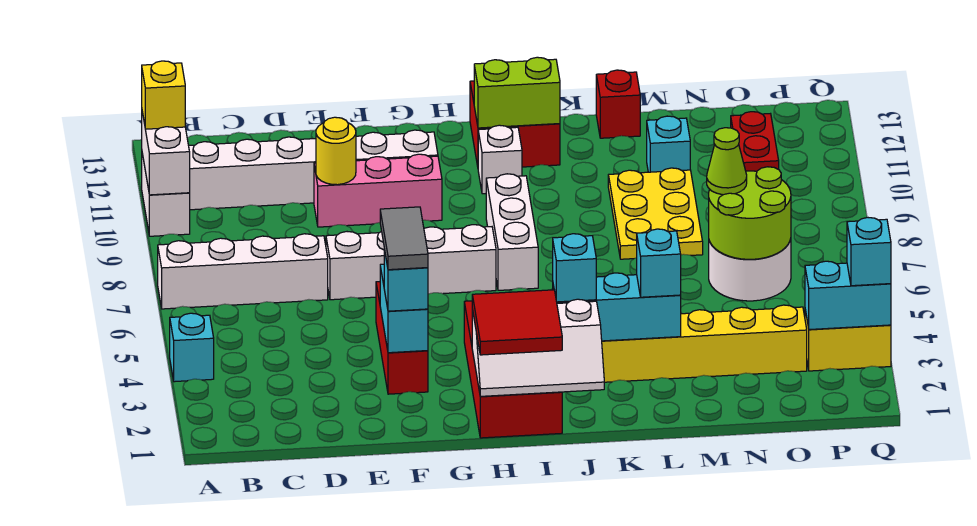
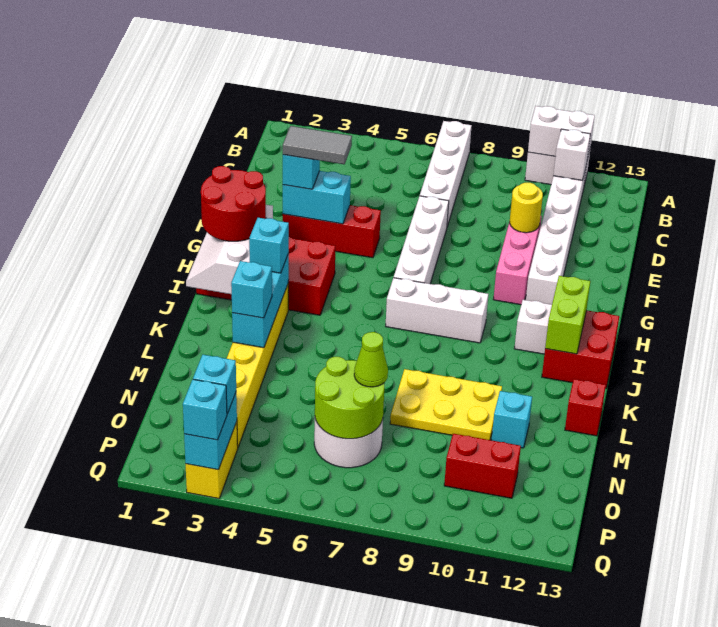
cyan 1x1 brick [170,313,214,382] -> cyan 1x1 brick moved to [193,355,236,414]
yellow 1x1 brick [142,61,185,129] -> none
none -> white 1x1 brick [553,129,590,181]
red 2x2 tile [472,290,562,355] -> red 2x2 round brick [201,166,266,241]

